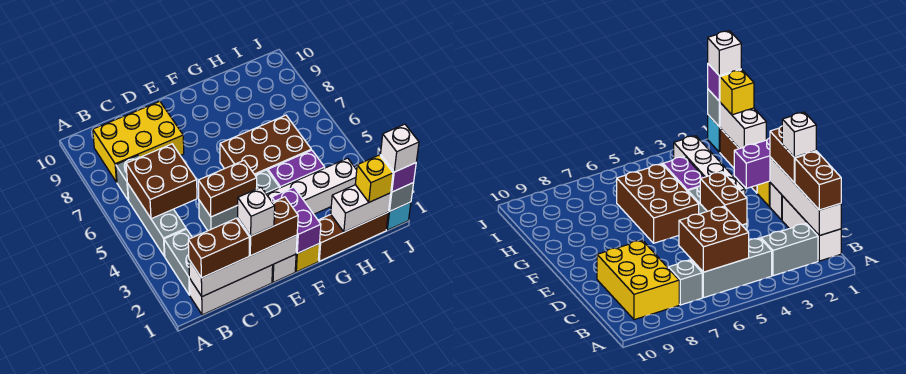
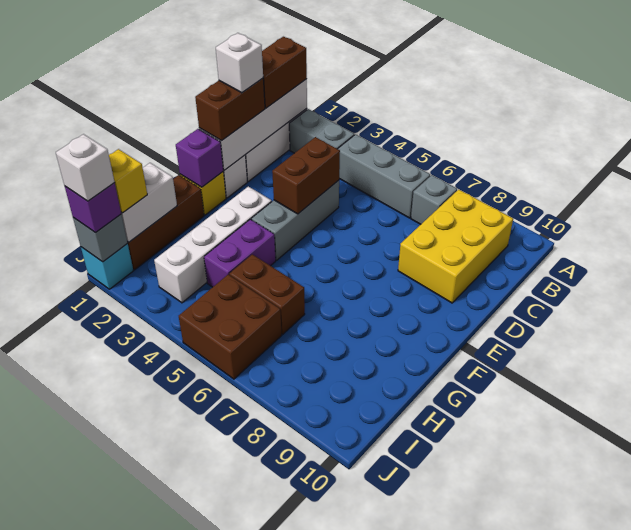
brown 2x2 brick [126,144,197,219] -> brown 2x2 brick moved to [179,275,282,379]
purple 1x2 brick [272,187,321,253] -> purple 1x1 brick [176,129,223,187]
brown 2x3 brick [220,115,311,175] -> brown 1x2 brick [229,254,305,334]

